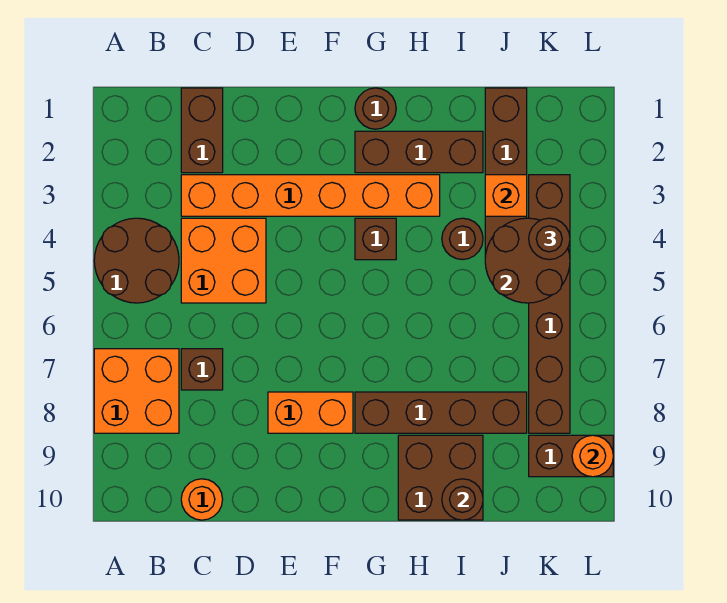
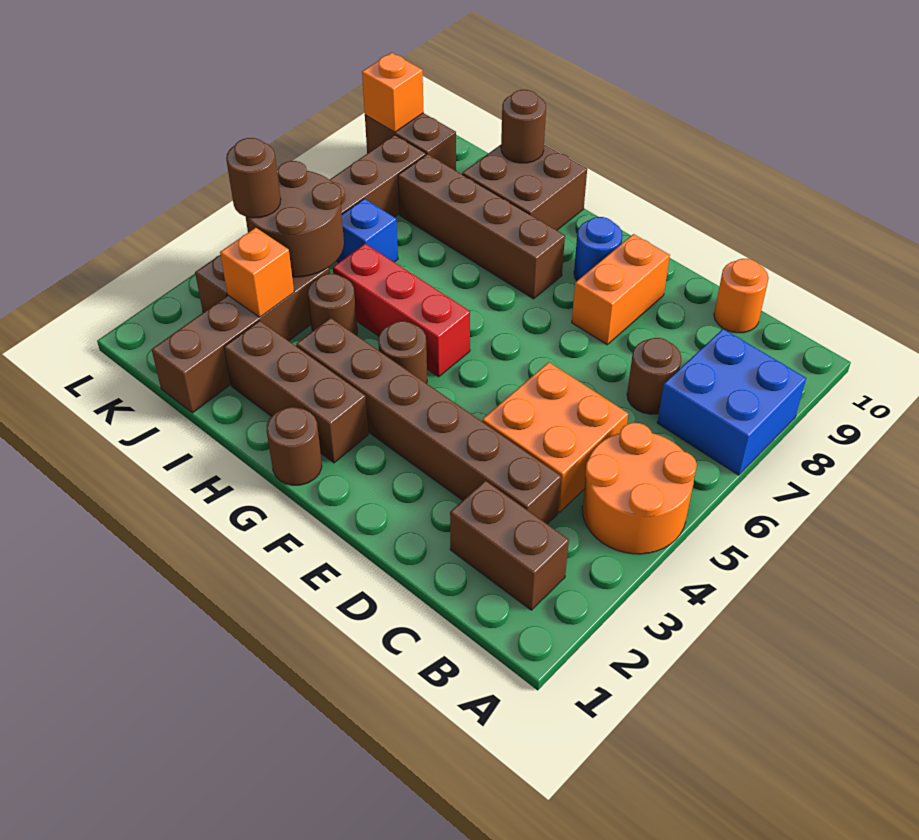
brown 2x2 round brick [94,218,179,303] -> orange 2x2 round brick [582,423,697,554]
orange 2x2 brick [94,349,179,433] -> blue 2x2 brick [657,329,806,475]
brown 1x2 brick [181,88,223,173] -> brown 1x2 brick turned to [450,481,569,610]
orange 1x6 brick [181,175,440,216] -> brown 1x6 brick [296,318,561,524]
brown 1x1 brick [181,349,223,390] -> brown 1x1 round brick [627,338,681,414]
orange 1x2 brick [268,392,353,433] -> orange 1x2 brick turned to [572,234,670,345]
none -> blue 1x1 round brick [574,217,623,281]
brown 1x1 brick [355,218,396,260] -> brown 1x1 round brick [378,321,427,383]
none -> red 1x3 brick [333,244,470,377]
none -> blue 1x1 brick [337,199,398,262]
orange 1x1 round brick [572,435,613,477] -> orange 1x1 brick [362,53,424,132]

